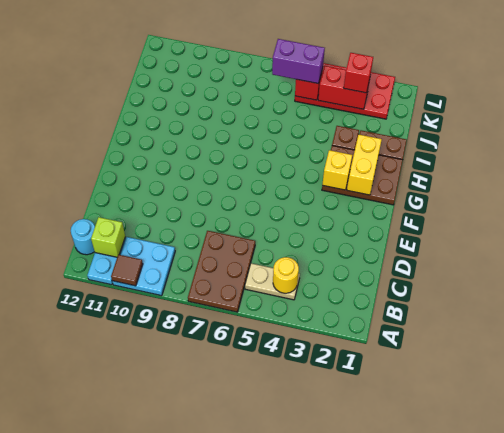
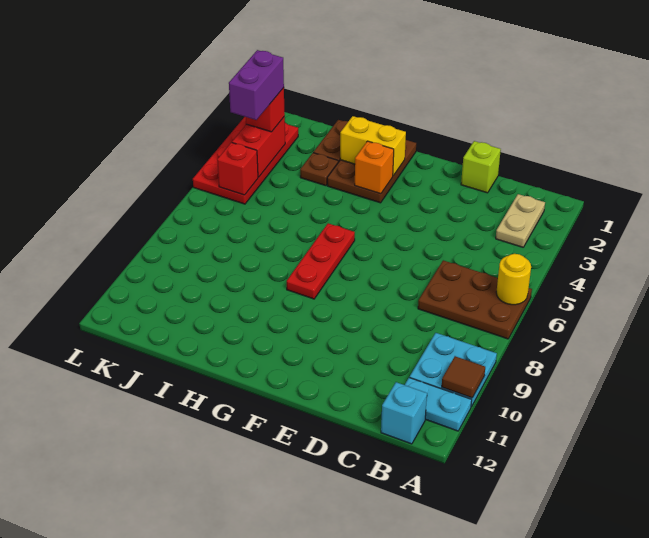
tan 1x2 plate [245,264,300,300] -> tan 1x2 plate moved to [496,194,545,247]
yellow 1x1 round brick [273,257,299,293] -> yellow 1x1 round brick moved to [496,254,531,305]
lime 1x1 brick [91,217,125,257] -> lime 1x1 brick moved to [461,141,501,193]
cyan 1x1 round brick [71,219,95,255] -> cyan 1x1 brick [381,382,427,444]
yellow 1x1 brick [322,150,352,190] -> orange 1x1 brick [355,141,394,194]
none -> red 1x3 plate [287,223,355,299]
purple 1x2 brick [272,39,325,84] -> purple 1x2 brick moved to [229,50,284,120]

